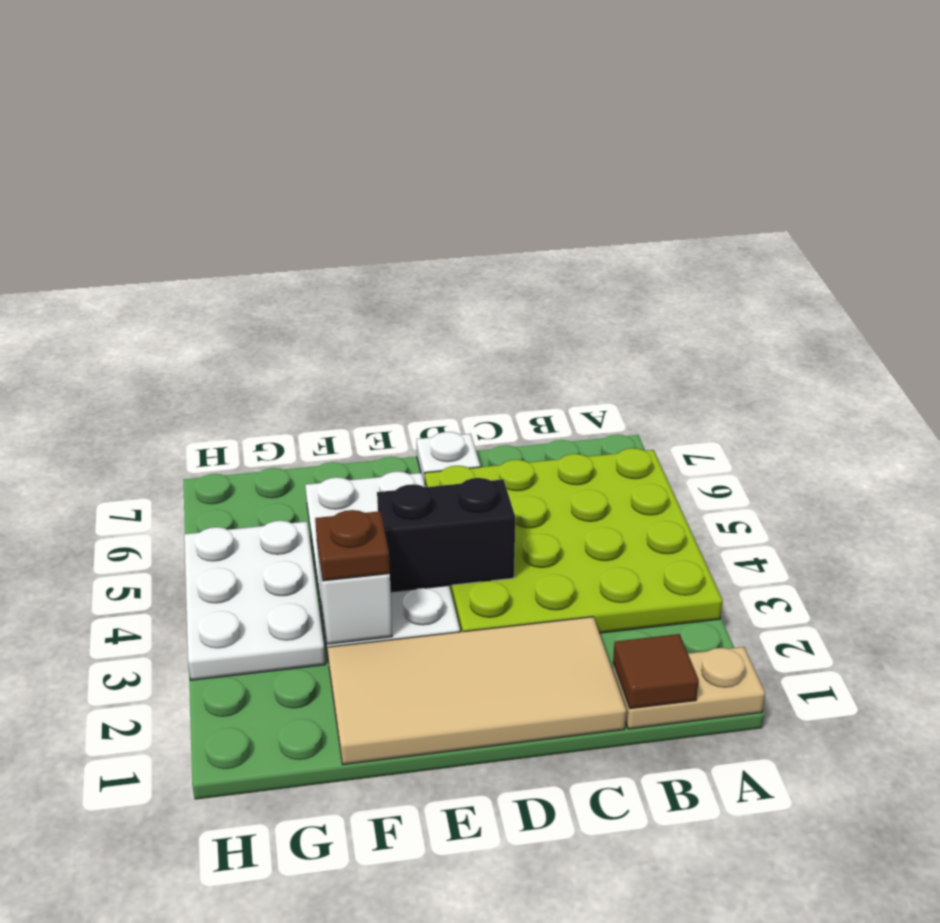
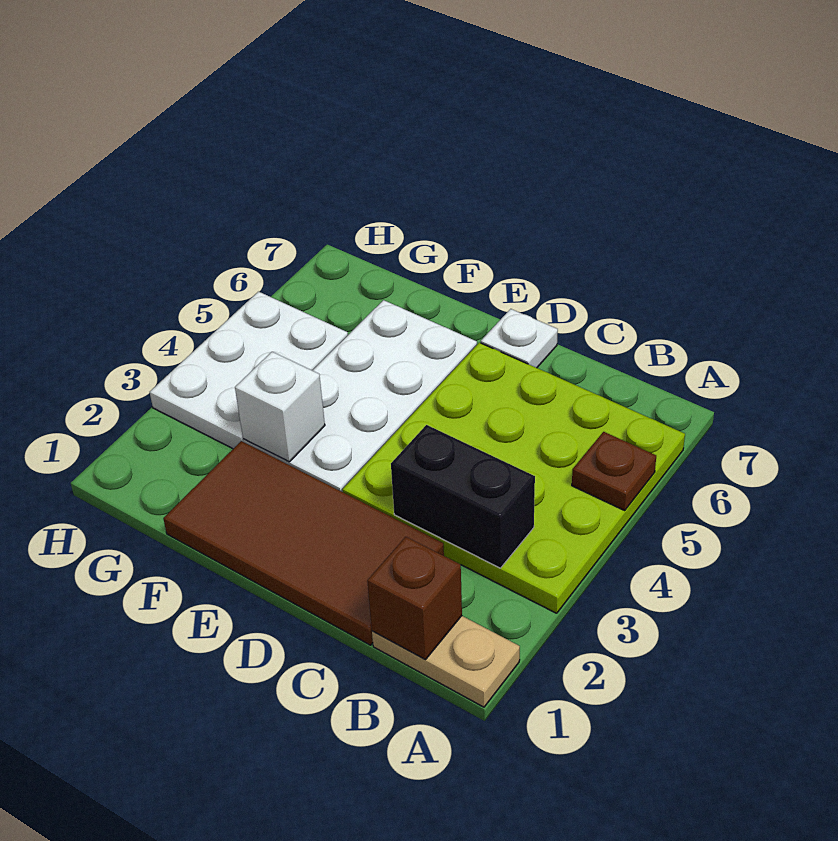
brown 1x1 tile [613,634,699,709] -> brown 1x1 brick [367,537,462,660]
tan 2x4 tile [328,617,626,765] -> brown 2x4 tile [163,441,444,645]
black 1x2 brick [377,478,515,592] -> black 1x2 brick moved to [391,425,535,568]
brown 1x1 plate [315,510,390,581] -> brown 1x1 plate moved to [572,432,656,510]

